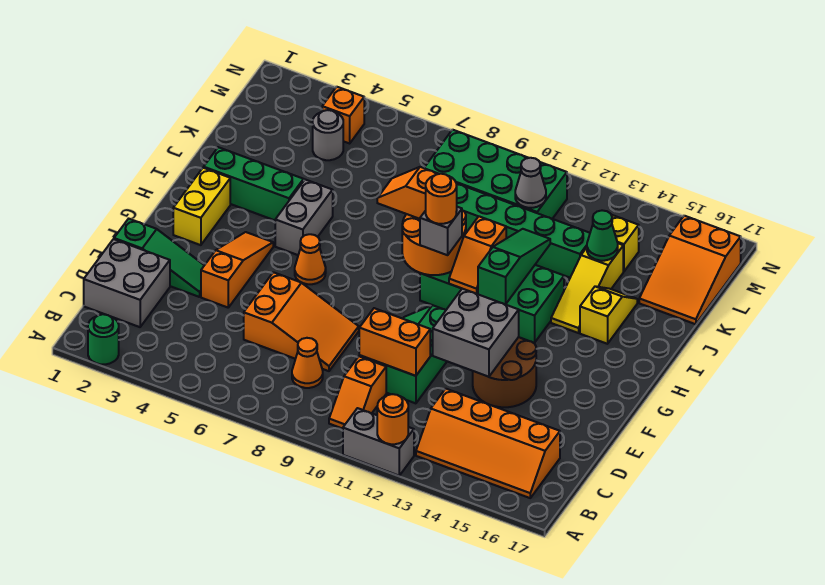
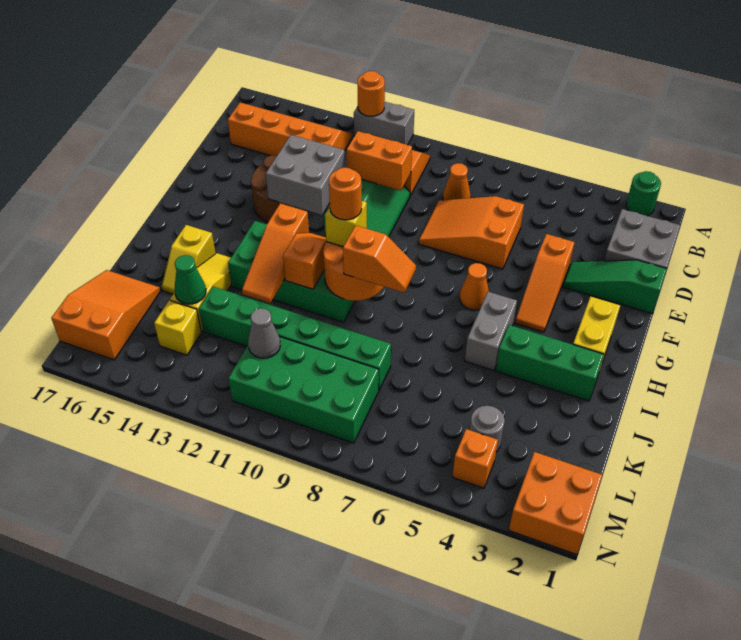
grey 1x1 brick [420,207,462,255] -> yellow 1x1 brick [325,201,367,247]
green 1x3 slope [478,229,550,304] -> orange 1x3 slope [242,203,309,303]
none -> orange 2x2 brick [509,452,602,555]

